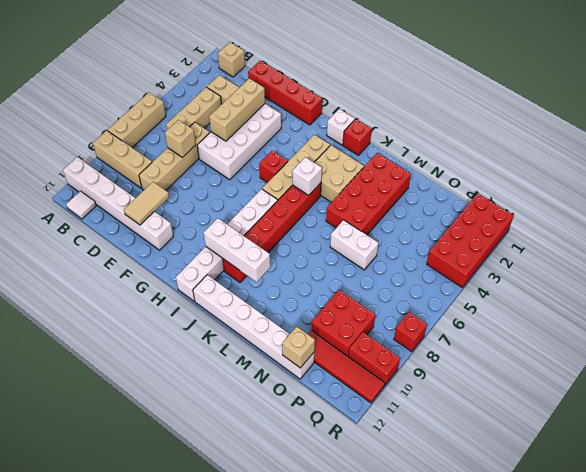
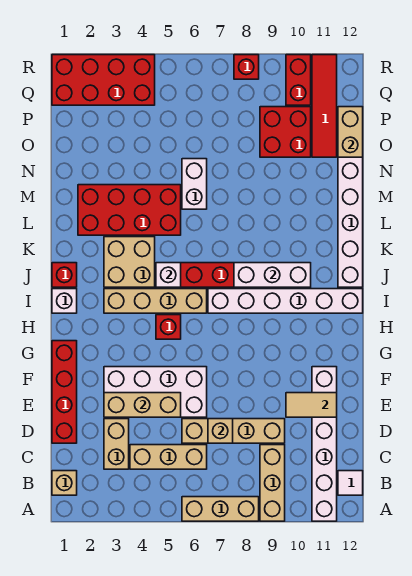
white 1x3 brick [204,218,270,282] -> white 1x3 brick turned to [234,263,311,287]
tan 1x1 brick [282,327,315,368] -> tan 1x2 brick [338,107,363,157]

